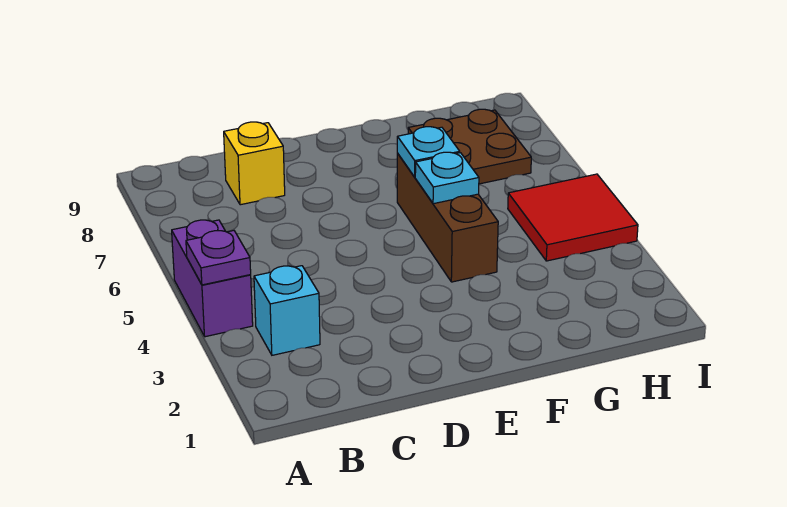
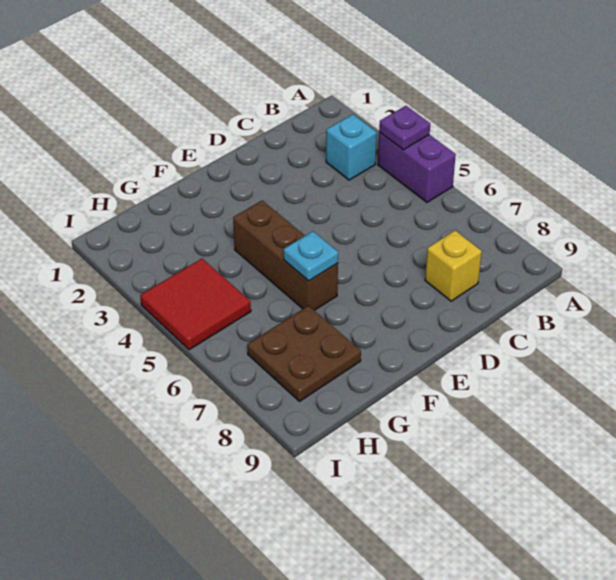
cyan 1x1 plate [415,152,479,204] -> none

